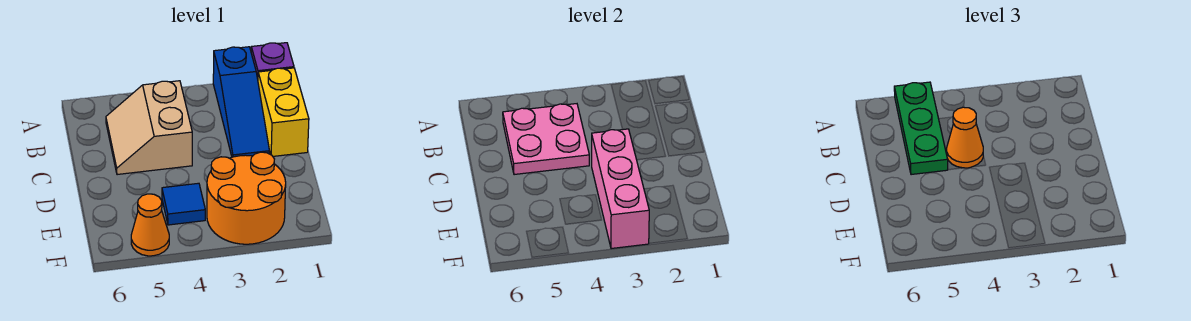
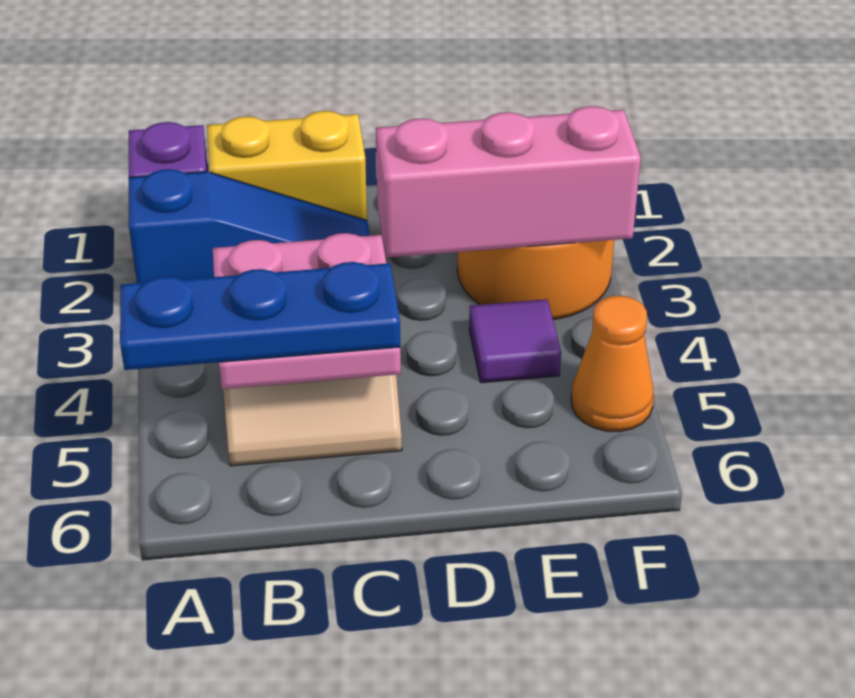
green 1x3 plate [894,82,948,175] -> blue 1x3 plate [120,262,400,370]
orange 1x1 cone [947,107,983,168] -> none
blue 1x1 tile [162,183,205,225] -> purple 1x1 tile [469,299,561,383]

